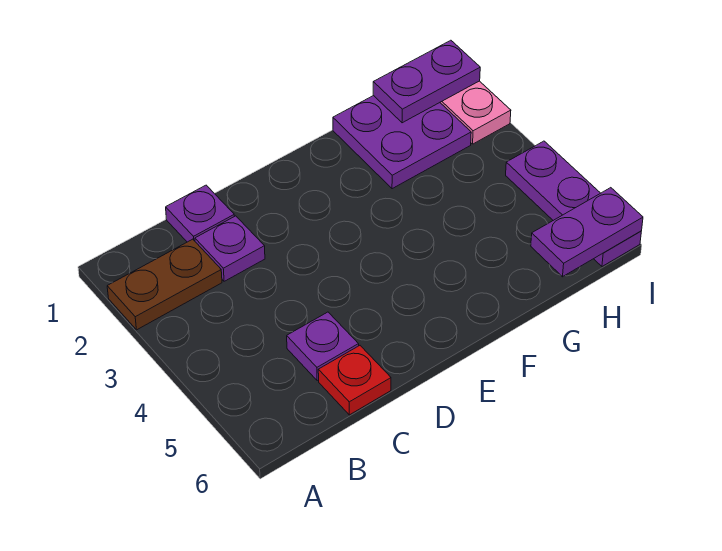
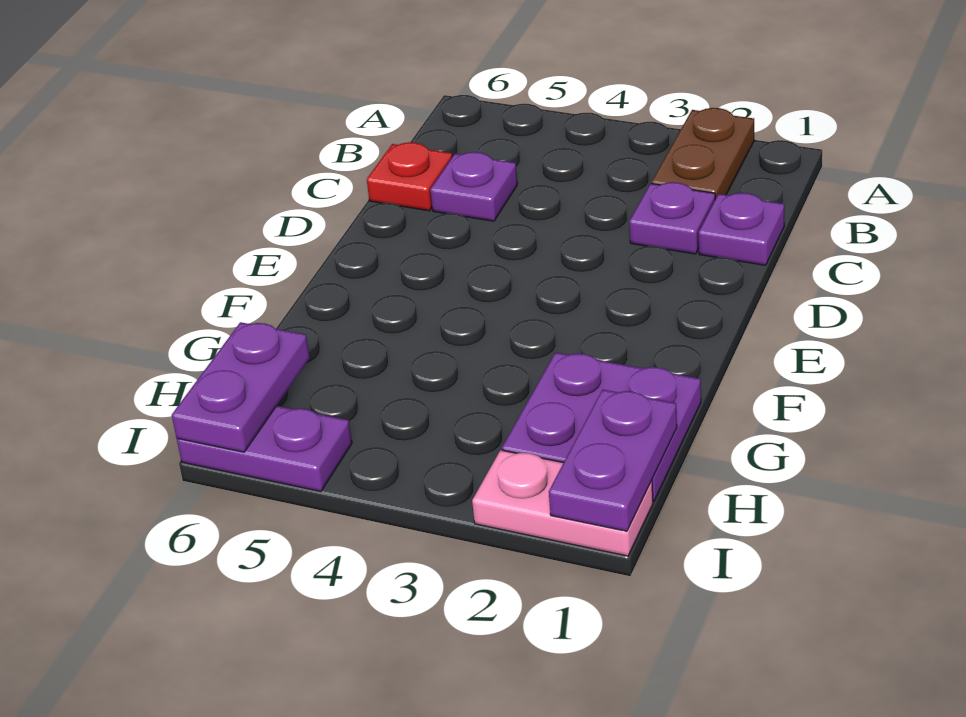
purple 1x3 plate [506,141,641,266] -> purple 1x2 plate [177,406,352,492]

